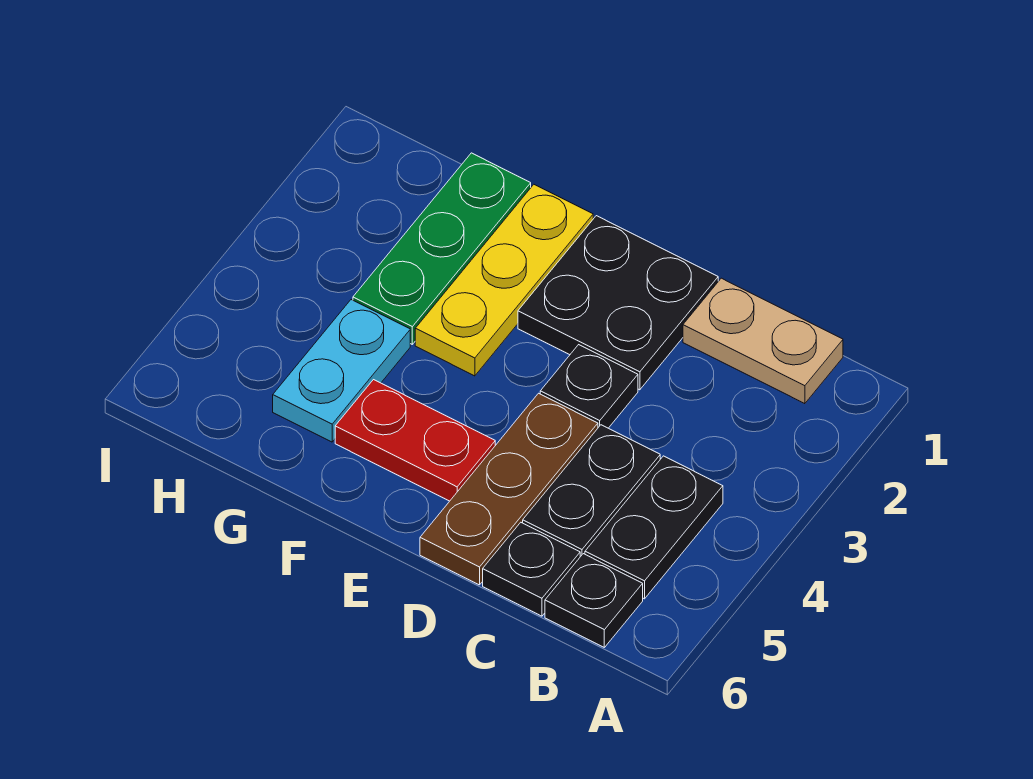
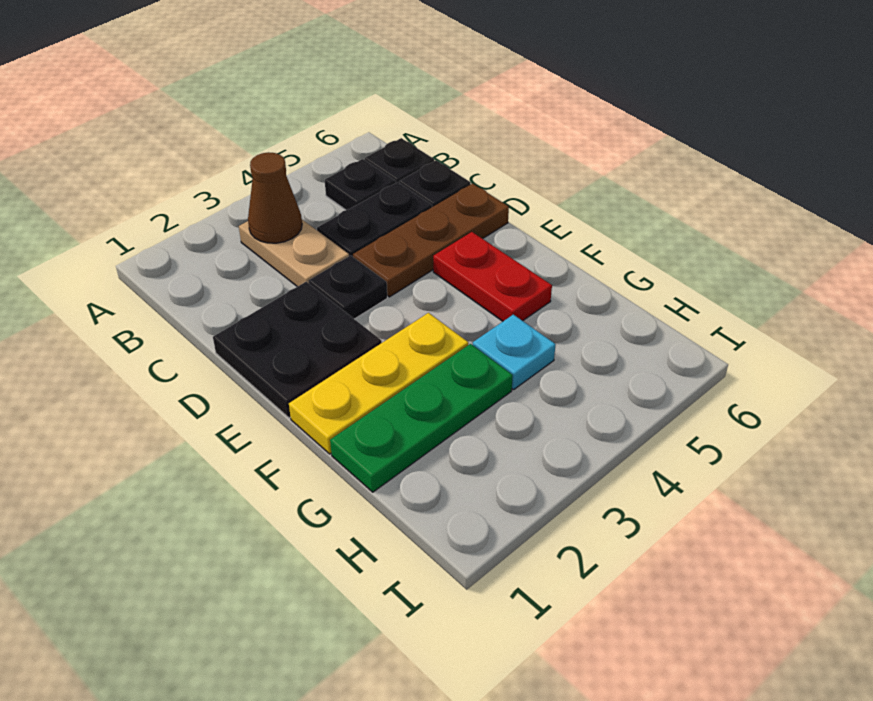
tan 1x2 plate [683,278,843,404] -> tan 1x2 plate moved to [239,220,349,287]
none -> brown 1x1 cone [248,152,302,243]
black 1x2 plate [585,456,723,599] -> black 1x1 plate [325,159,396,210]
cyan 1x2 plate [273,300,410,442] -> cyan 1x1 plate [473,315,556,390]

